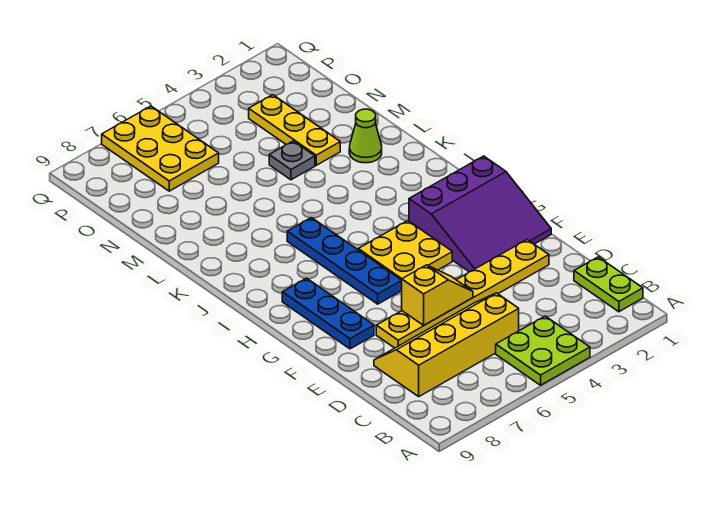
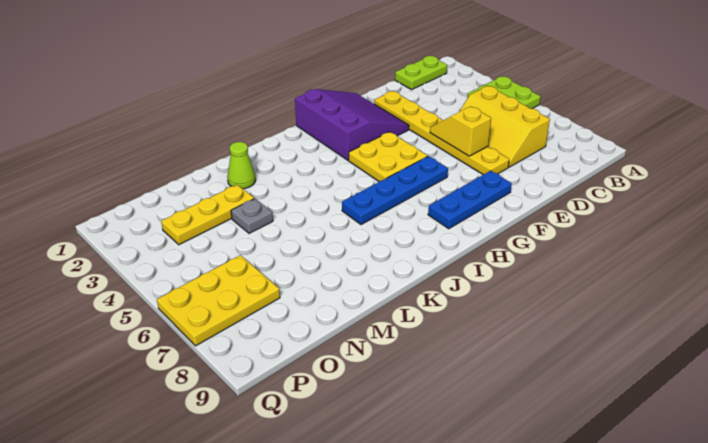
yellow 2x4 slope [374,293,519,396] -> yellow 2x3 slope [459,86,550,167]

